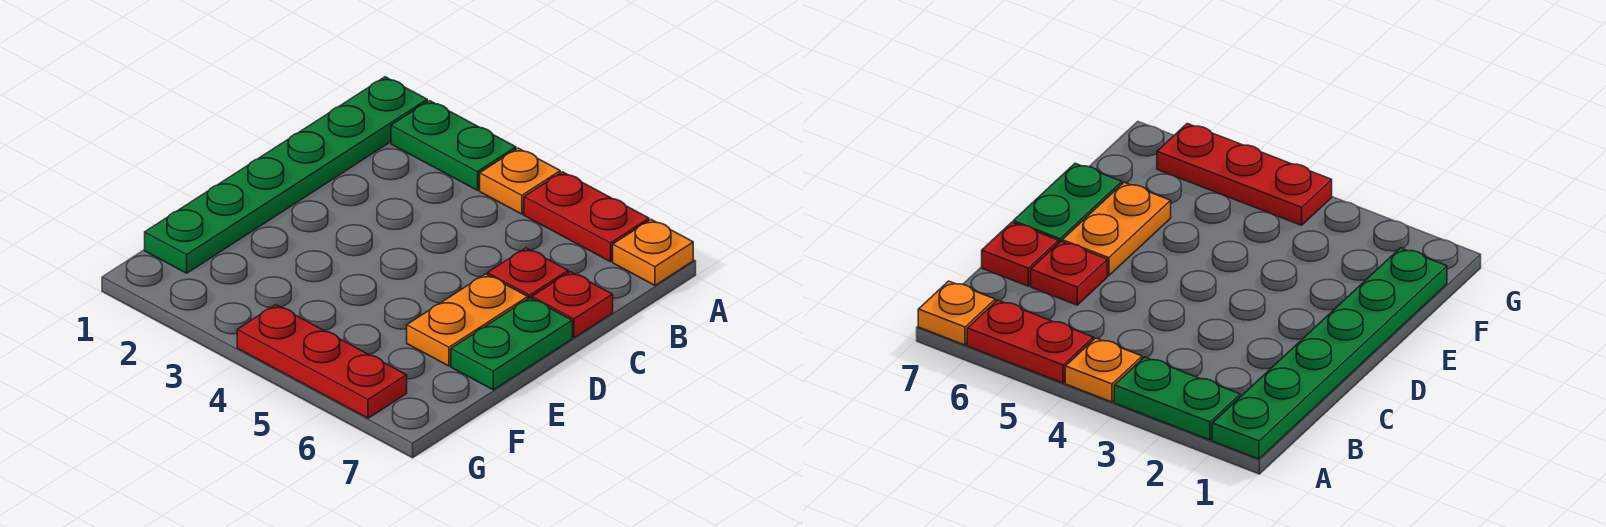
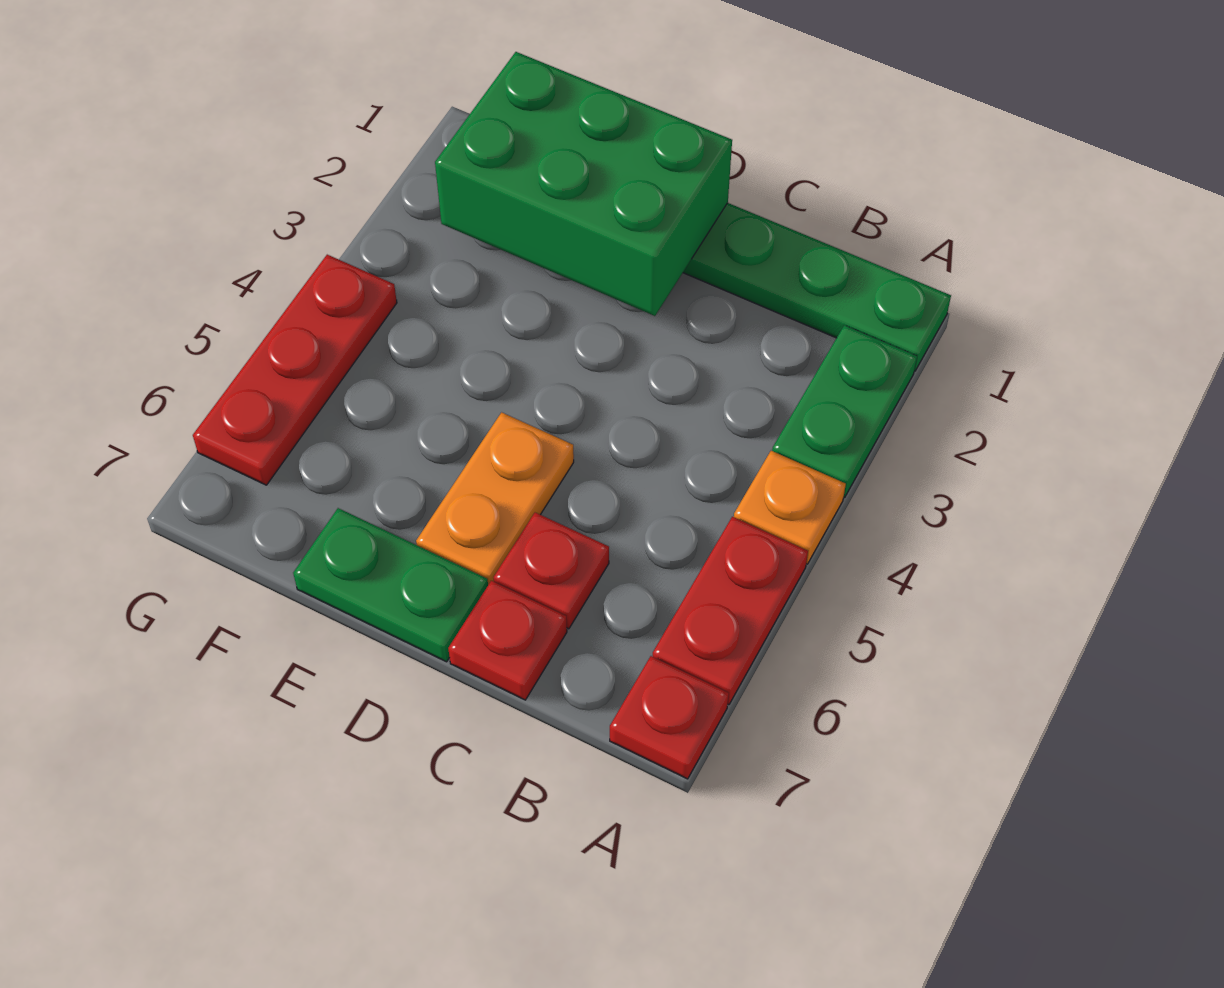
orange 1x1 plate [613,219,693,285] -> red 1x1 plate [610,656,729,779]
none -> green 2x3 brick [435,52,732,316]
orange 1x2 plate [407,274,528,366] -> orange 1x2 plate turned to [416,412,574,585]

